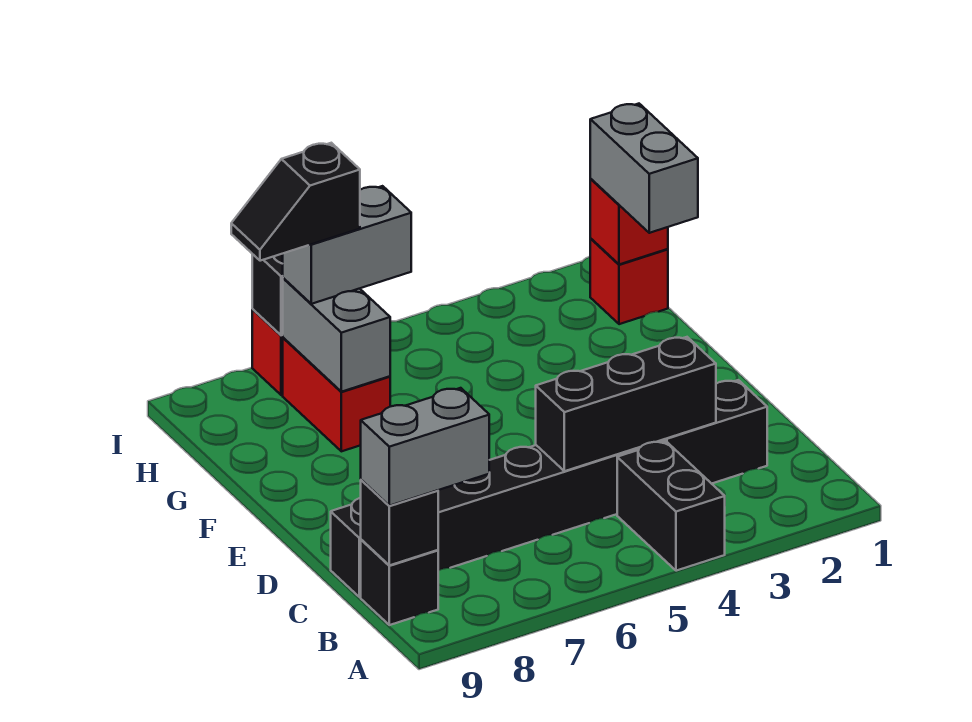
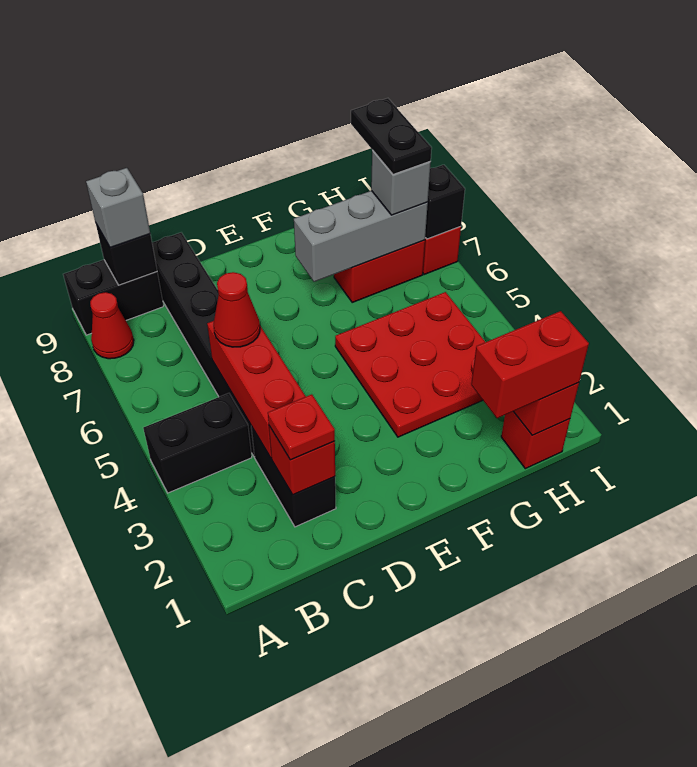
none -> red 1x1 cone [90,292,134,359]
grey 1x2 brick [361,388,489,506] -> grey 1x1 brick [86,168,150,248]
black 1x1 brick [361,540,438,625] -> black 1x2 brick [63,260,164,335]
none -> red 1x1 brick [269,426,335,495]
none -> red 1x1 plate [268,394,335,460]
black 1x3 brick [536,337,716,471] -> red 1x3 brick [207,321,306,458]
none -> red 1x1 cone [214,272,260,347]
none -> red 3x3 plate [335,292,485,437]
grey 1x2 brick [590,104,698,233] -> red 1x2 brick [471,311,589,418]
grey 1x2 brick [283,278,390,392] -> grey 1x3 brick [294,191,428,282]
grey 1x2 brick [283,186,411,304] -> grey 1x1 brick [371,150,431,215]
black 1x2 slope [231,143,360,261] -> black 1x2 plate [351,98,432,174]

